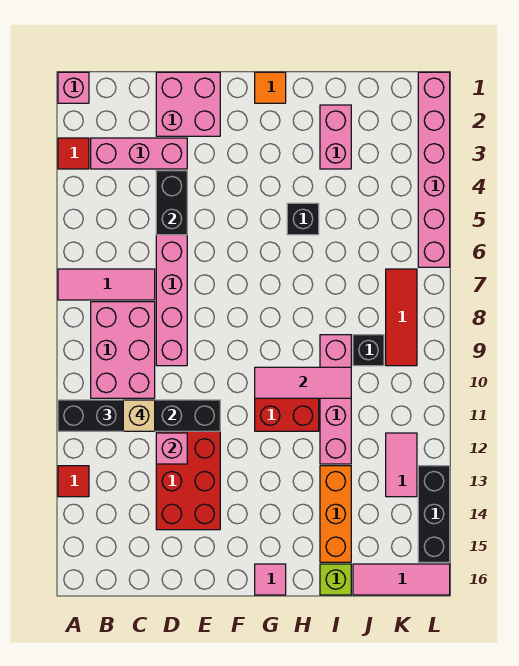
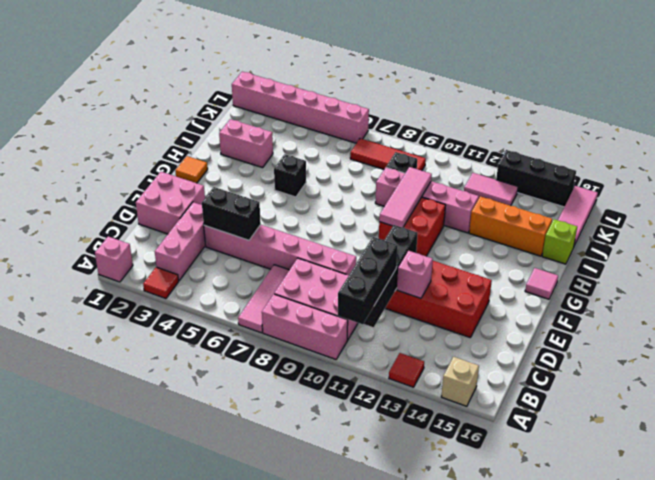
none -> pink 1x3 brick [262,294,348,359]
tan 1x1 brick [123,400,155,431] -> tan 1x1 brick moved to [441,357,479,406]

